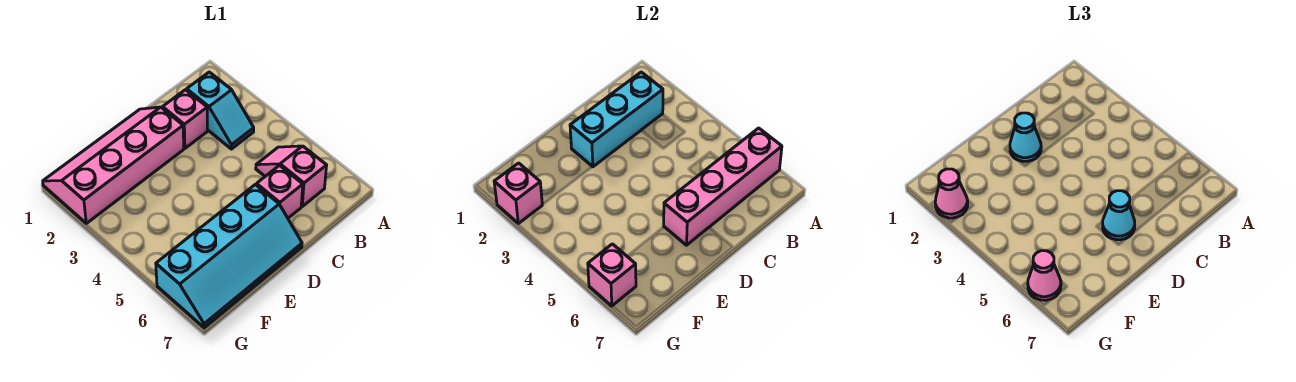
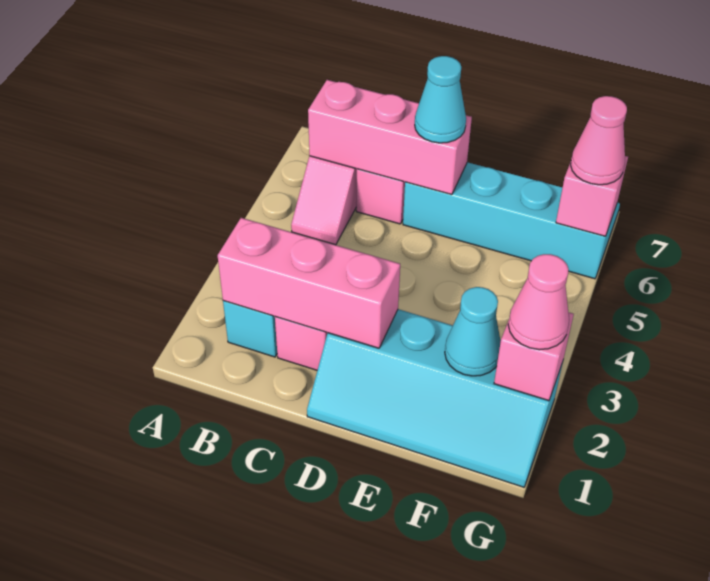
pink 1x4 brick [664,128,782,245] -> pink 1x3 brick [308,80,472,195]
cyan 1x3 brick [570,72,663,167] -> pink 1x3 brick [218,218,400,348]
pink 2x4 slope [43,107,184,223] -> cyan 2x4 slope [307,309,563,487]
cyan 1x1 cone [1010,113,1041,161] -> cyan 1x1 cone moved to [445,287,501,376]

